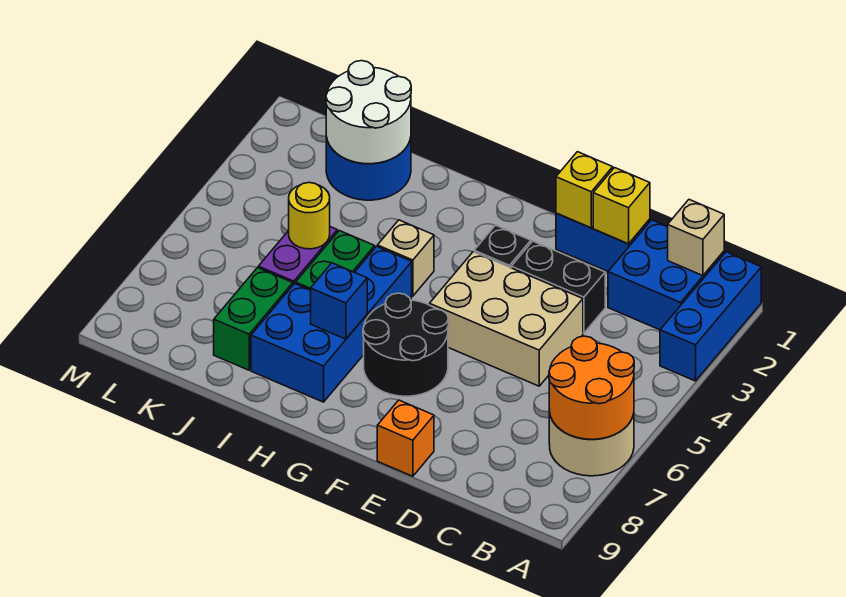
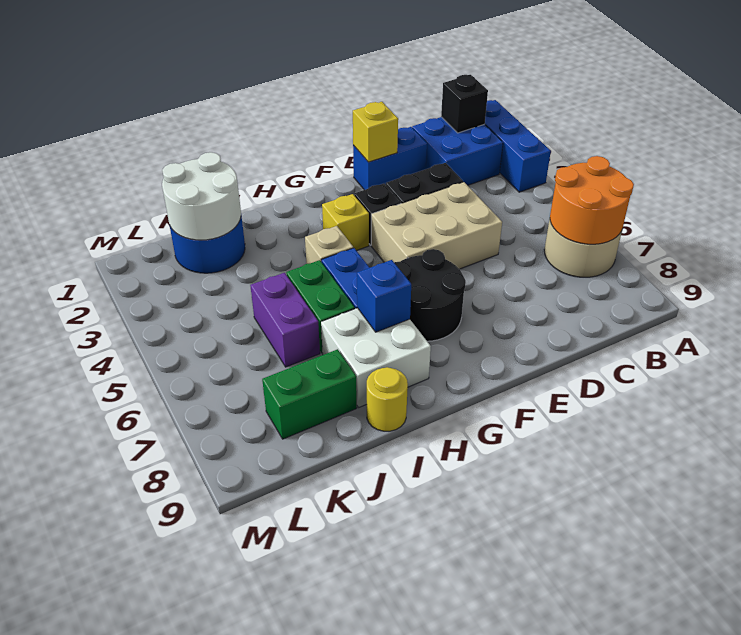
tan 1x1 brick [668,200,724,276] -> black 1x1 brick [441,75,488,133]
yellow 1x1 brick [593,168,650,244] -> yellow 1x1 brick moved to [322,194,369,251]
orange 1x1 brick [377,400,434,476] -> none
blue 2x2 brick [251,284,367,402] -> white 2x2 brick [321,308,431,407]
yellow 1x1 round brick [289,182,330,249] -> yellow 1x1 round brick moved to [367,367,408,431]
green 1x2 brick [214,268,293,370] -> green 1x2 brick turned to [262,349,357,439]

